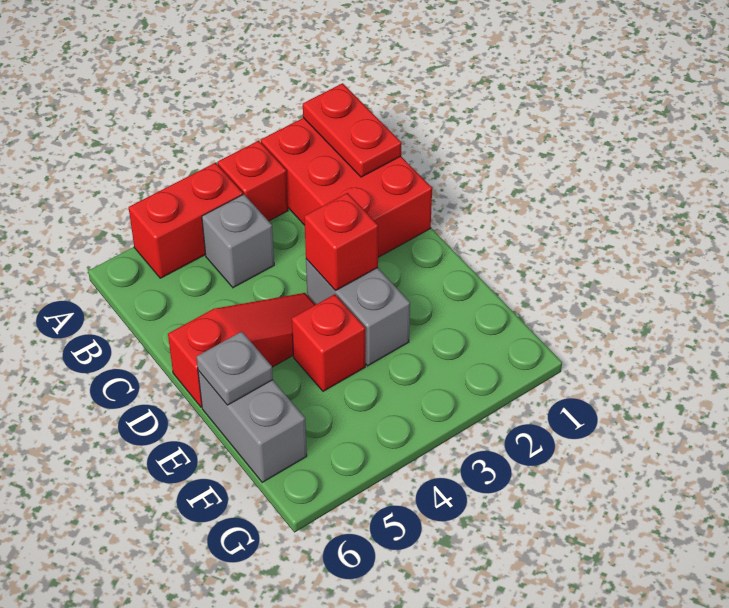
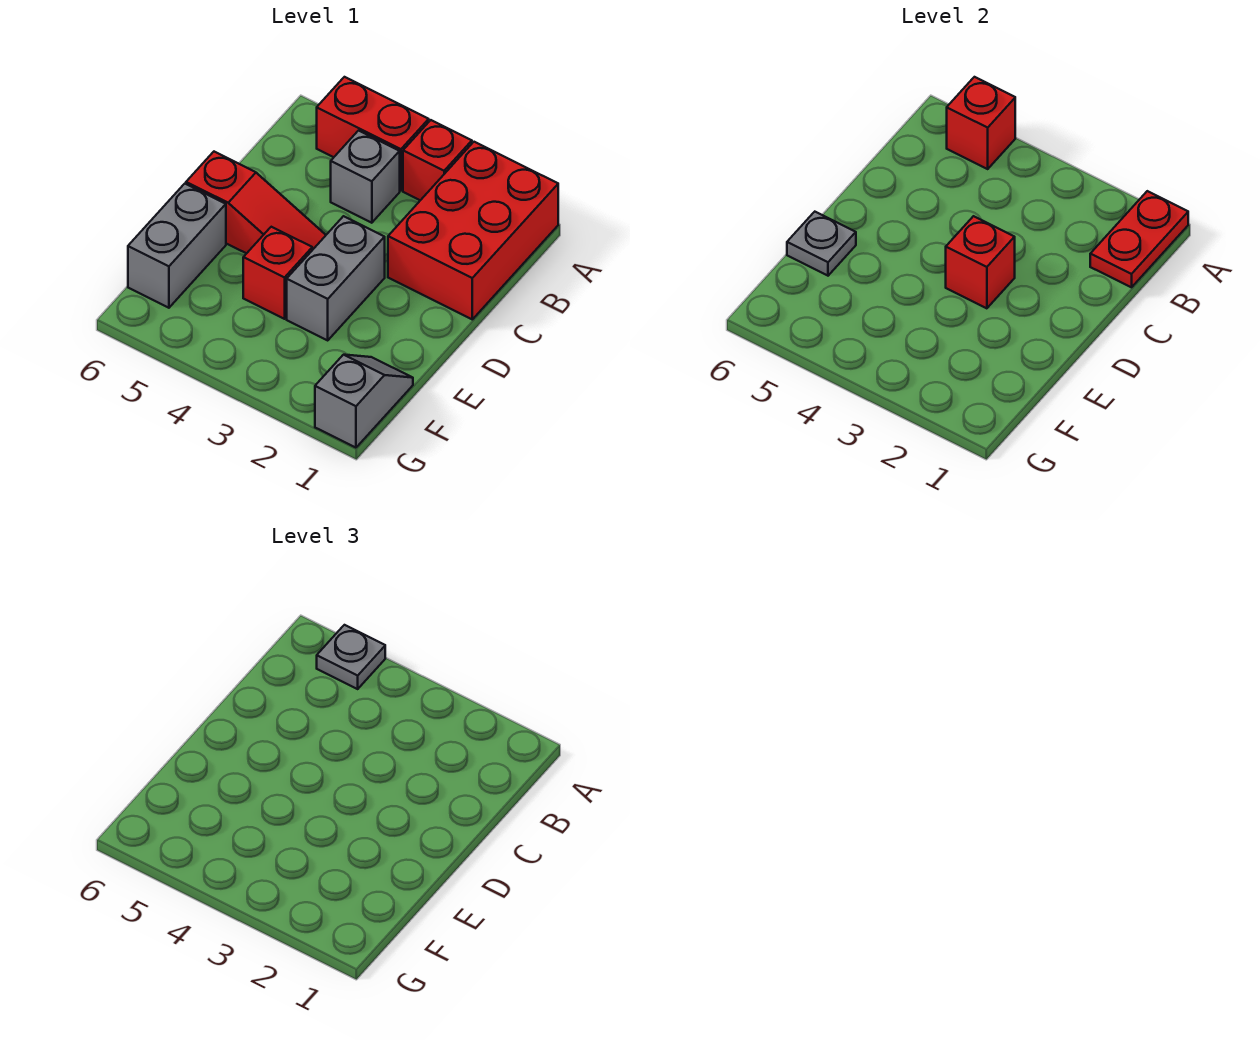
none -> red 1x1 brick [947,77,1015,169]
none -> grey 1x1 plate [317,625,385,689]
none -> grey 1x2 slope [315,355,413,448]

